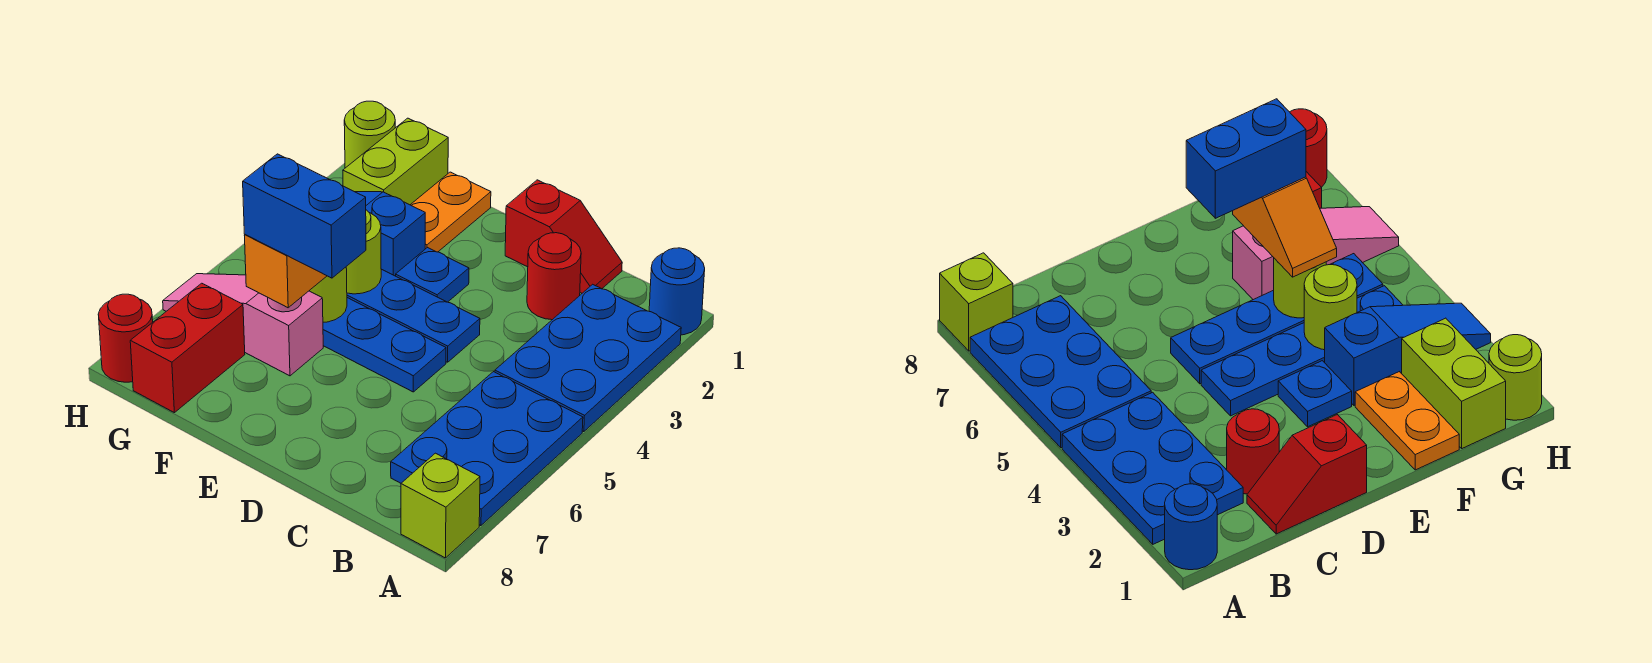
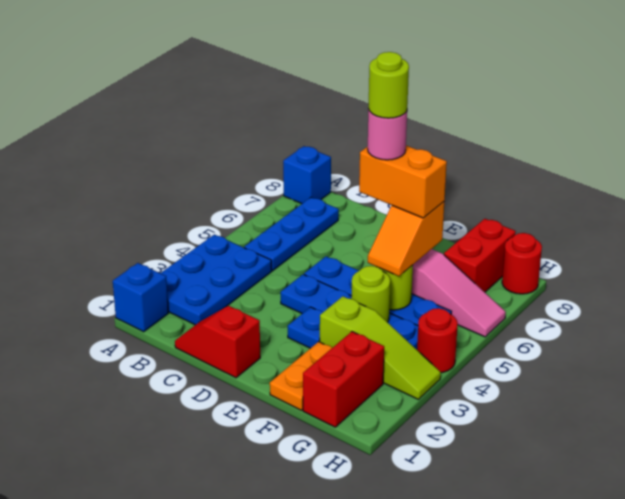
blue 1x1 round brick [649,248,705,335] -> blue 1x1 brick [113,263,168,332]
blue 2x3 plate [391,372,583,526] -> blue 1x3 plate [244,197,339,271]
lime 1x1 brick [401,453,480,558] -> blue 1x1 brick [283,146,331,204]
red 1x1 round brick [527,233,581,320] -> red 1x1 round brick moved to [417,308,458,373]
blue 1x2 brick [243,154,366,278] -> orange 1x2 brick [359,146,447,218]
none -> pink 1x1 round brick [368,109,407,160]
blue 1x3 slope [356,192,425,276] -> lime 1x3 slope [320,296,441,399]
lime 1x2 brick [343,118,448,205] -> red 1x2 brick [303,332,384,427]
lime 1x1 round brick [344,101,395,168] -> lime 1x1 round brick moved to [368,52,409,118]

